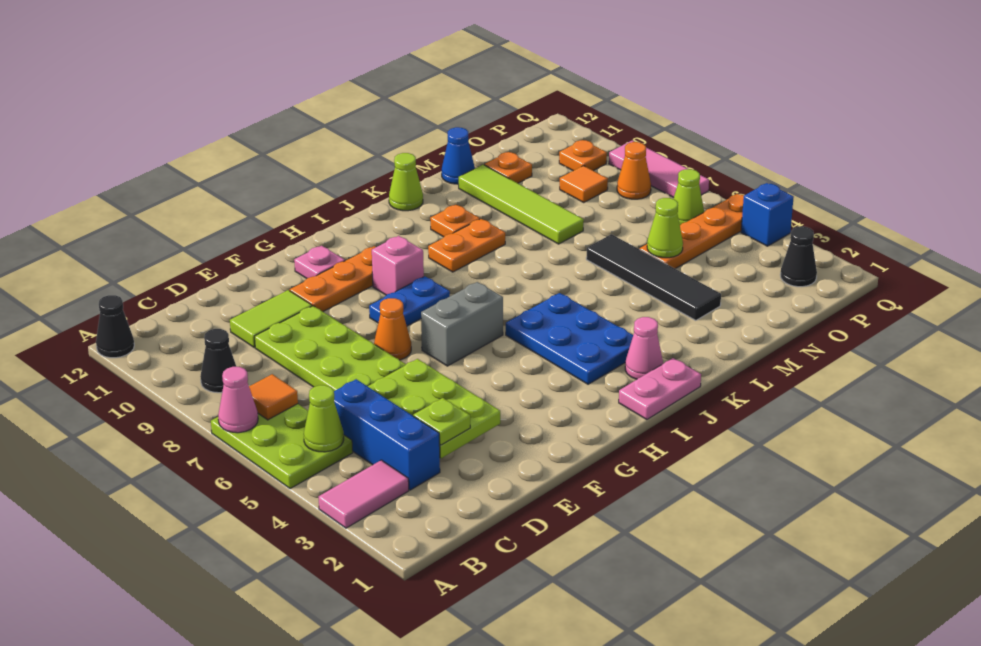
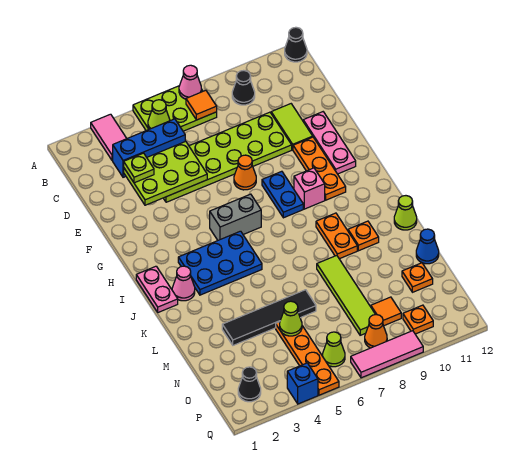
grey 1x2 brick [421,282,503,366] -> grey 1x2 brick turned to [210,194,261,240]
pink 1x1 plate [294,246,345,278] -> pink 1x3 plate [303,112,356,174]
lime 1x4 tile [459,165,584,244] -> lime 1x4 tile turned to [317,255,376,335]

